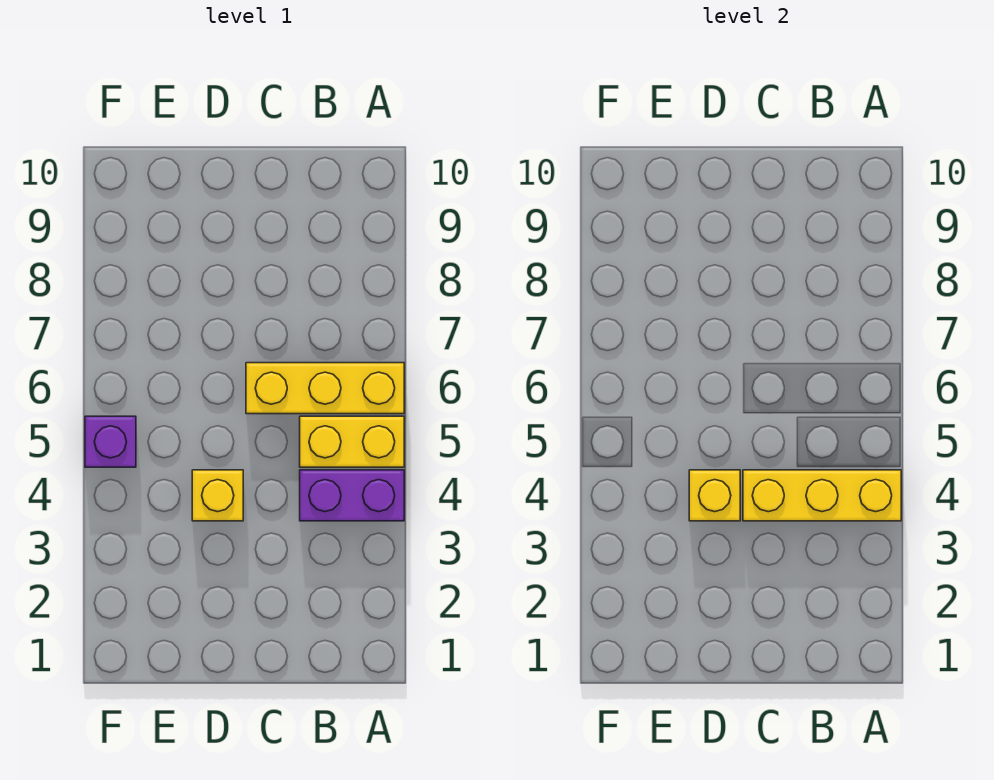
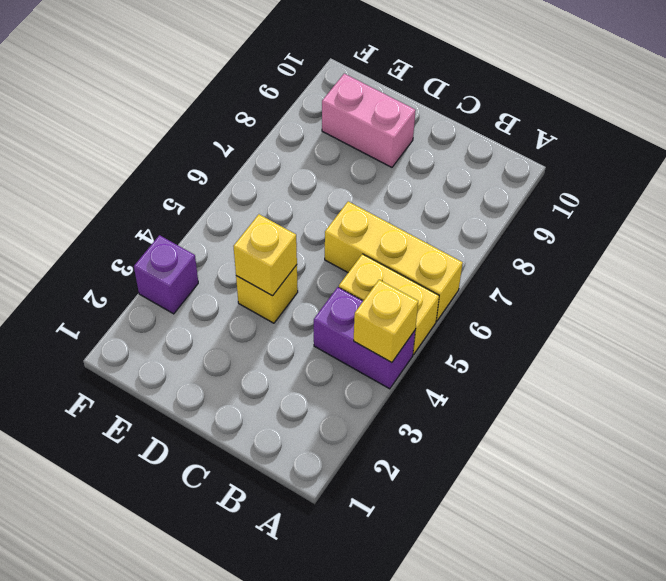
yellow 1x3 brick [743,470,901,521] -> yellow 1x1 brick [354,280,418,363]
none -> pink 1x2 brick [322,74,416,167]
purple 1x1 brick [85,416,136,467] -> purple 1x1 brick moved to [134,235,198,314]

